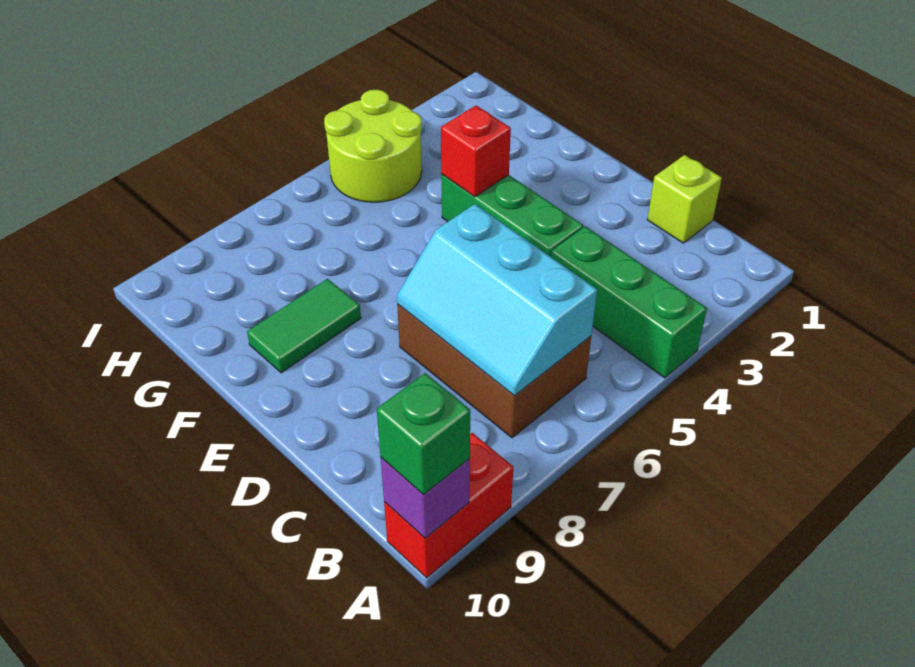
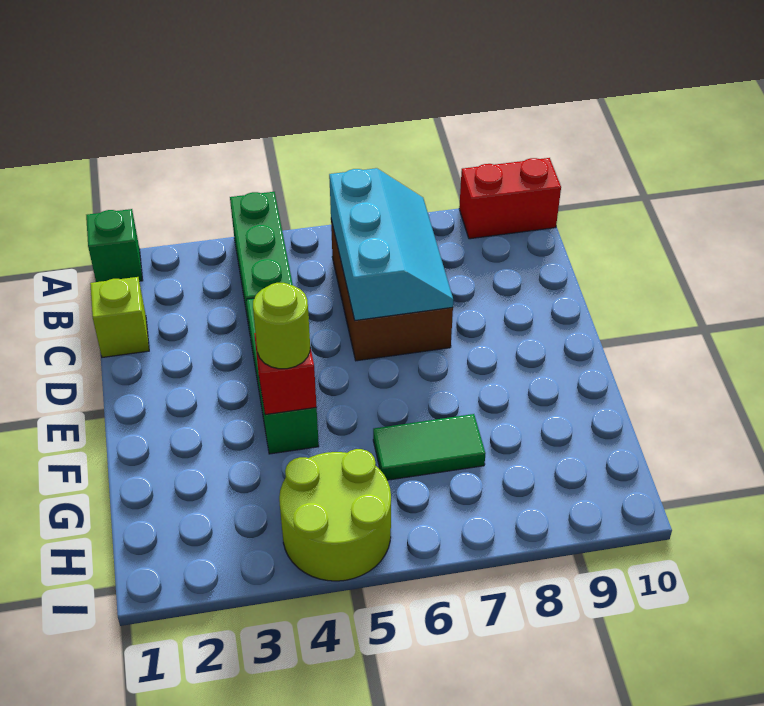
purple 1x1 brick [381,458,470,538] -> none
green 1x1 brick [377,373,470,495] -> green 1x1 brick moved to [86,209,143,282]
none -> lime 1x1 round brick [253,283,310,369]
green 1x2 tile [247,279,361,373] -> green 1x2 tile moved to [373,414,486,480]

